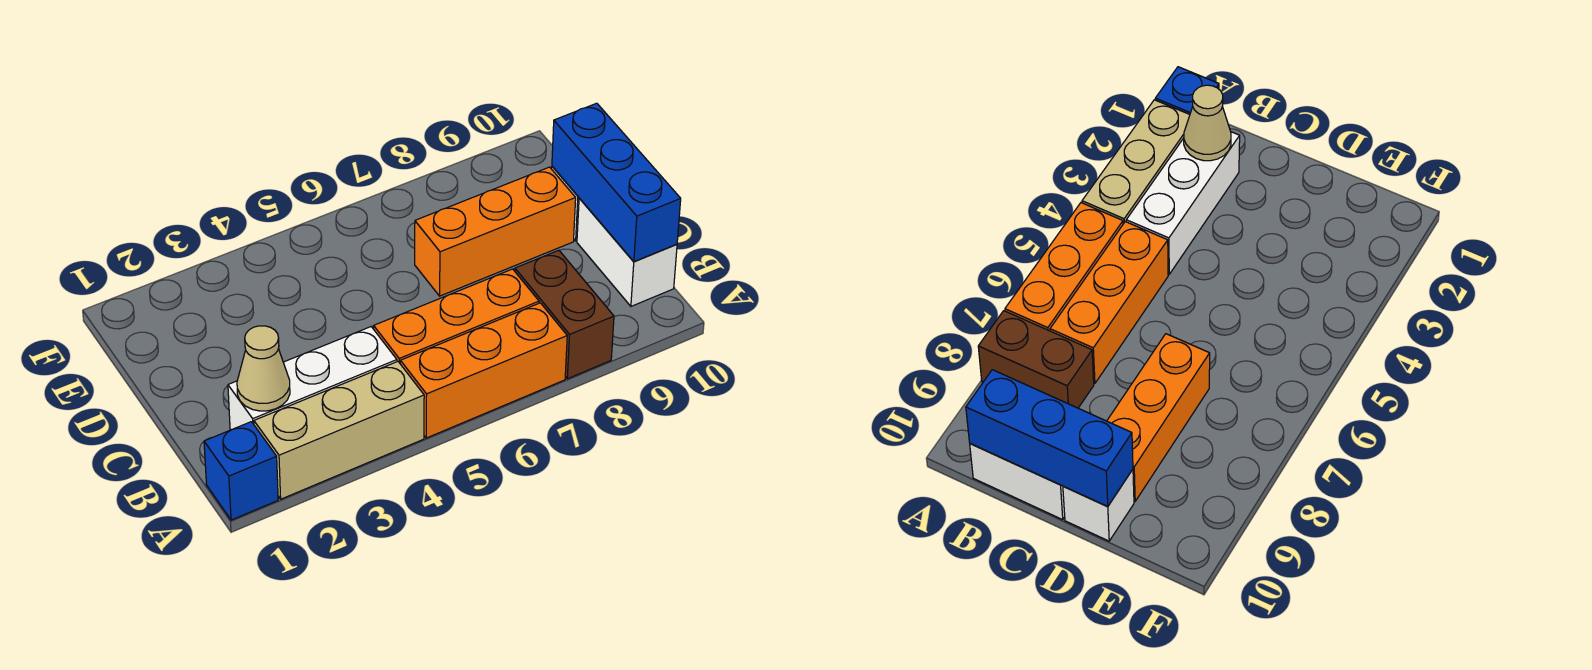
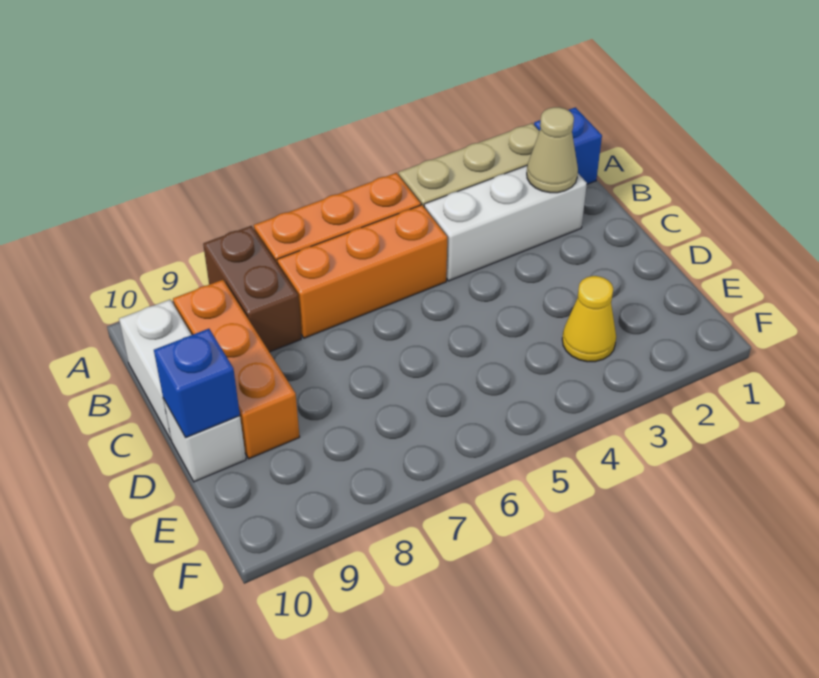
blue 1x3 brick [552,103,681,262] -> blue 1x1 brick [154,329,240,437]
orange 1x3 brick [415,167,576,296] -> orange 1x3 brick turned to [173,280,300,459]
none -> yellow 1x1 cone [562,276,616,362]

